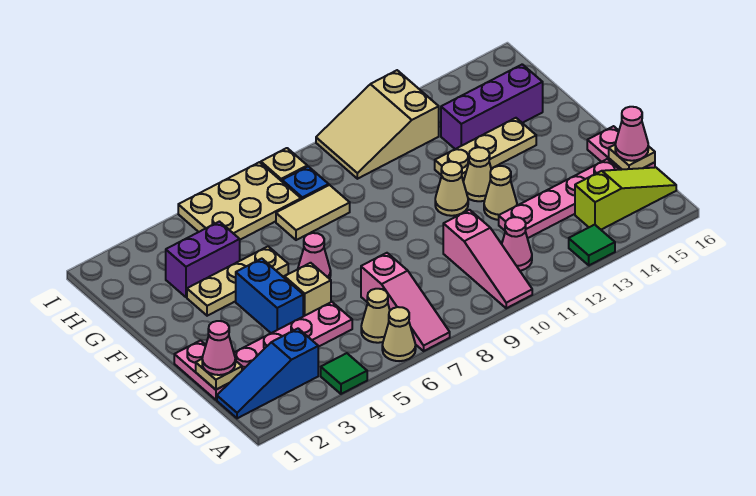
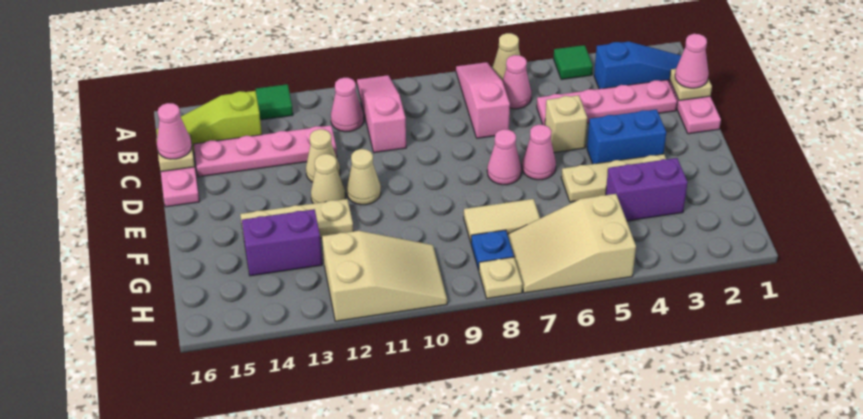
tan 1x1 cone [361,289,390,343] -> pink 1x1 cone [503,55,531,109]
blue 1x2 brick [236,259,303,333] -> blue 1x2 brick turned to [587,109,666,164]
none -> pink 1x1 cone [487,129,521,185]
purple 1x3 brick [441,64,543,149] -> purple 1x2 brick [242,209,322,276]
tan 2x3 plate [178,162,301,240] -> tan 2x3 slope [508,194,636,293]

